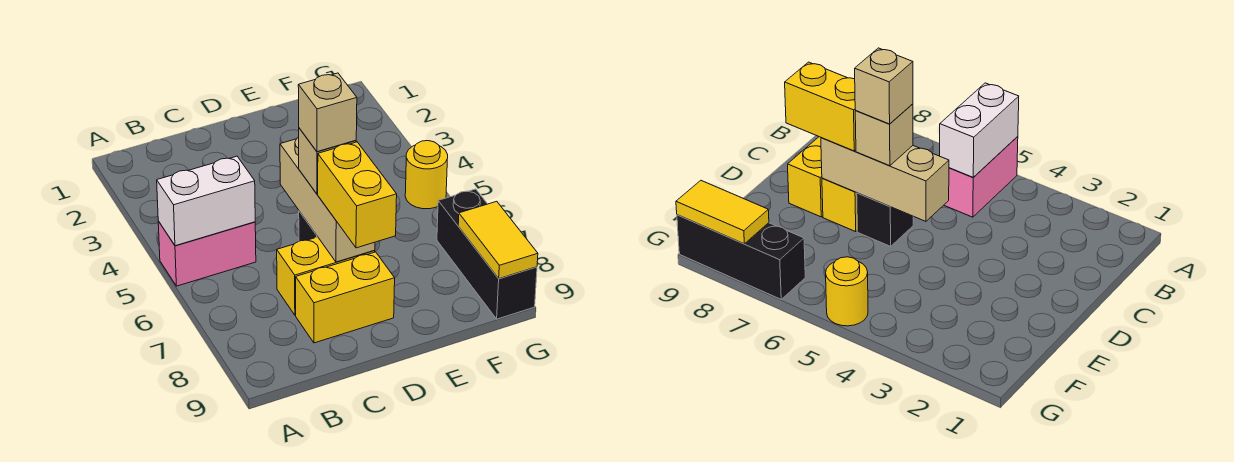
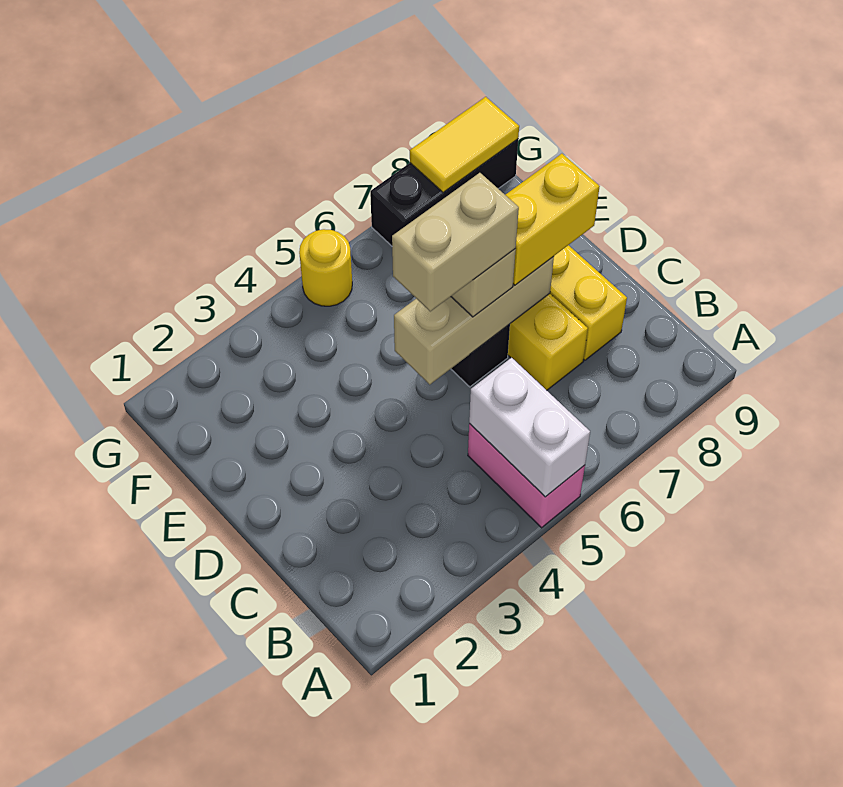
tan 1x1 brick [298,73,357,152] -> tan 1x2 brick [392,173,519,311]

